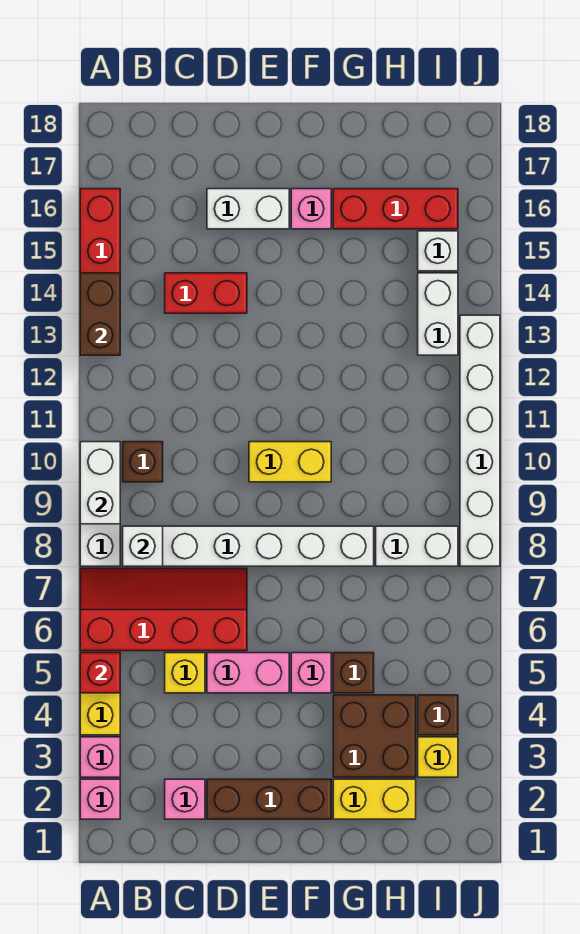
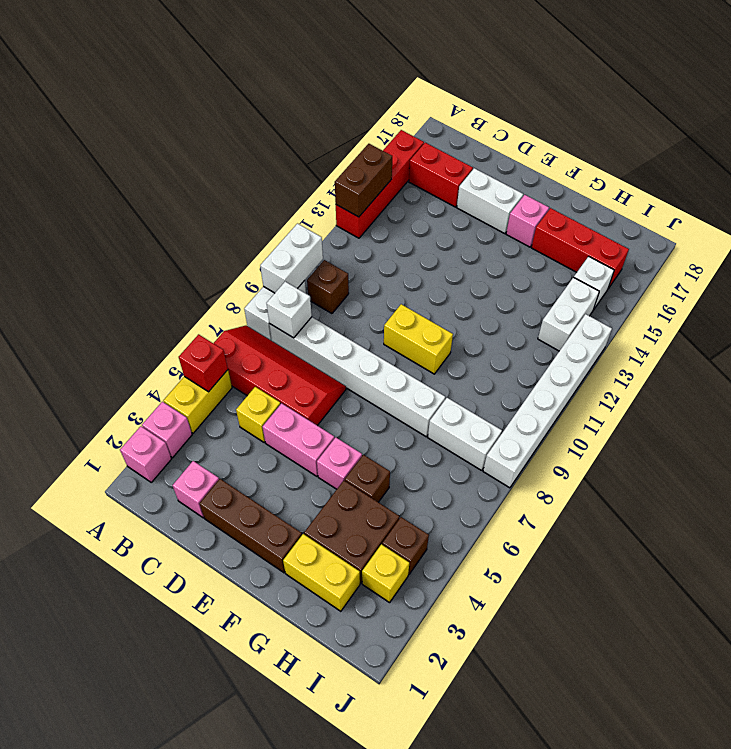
red 1x2 brick [165,273,247,313] -> red 1x2 brick moved to [409,143,473,207]

